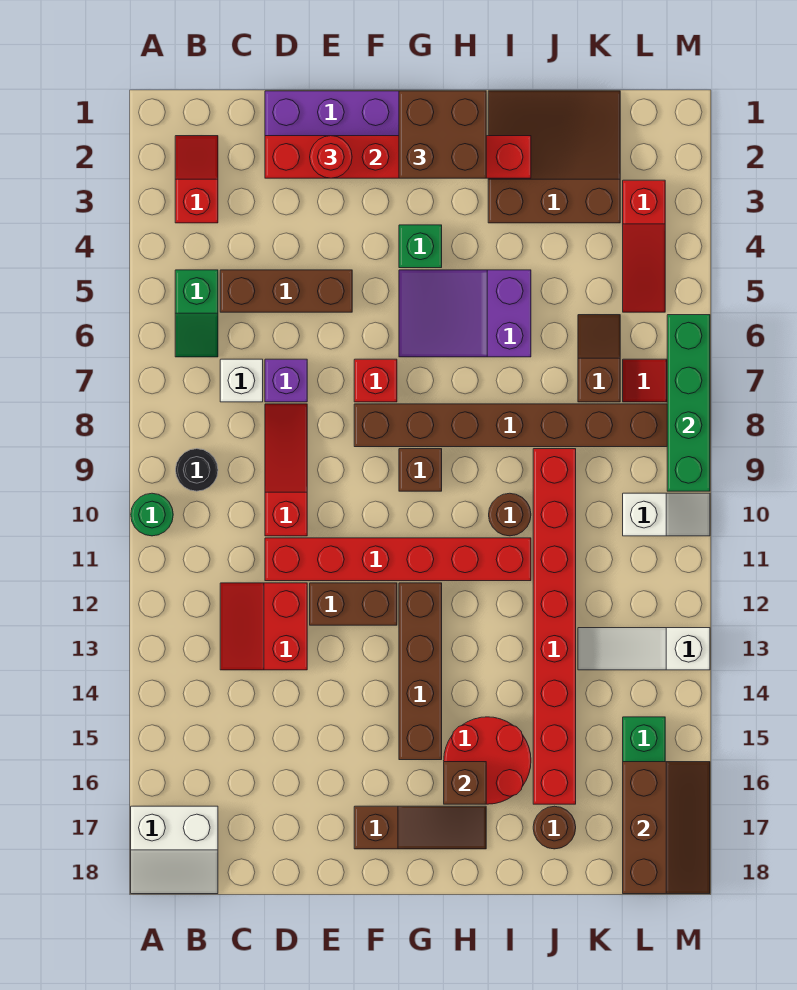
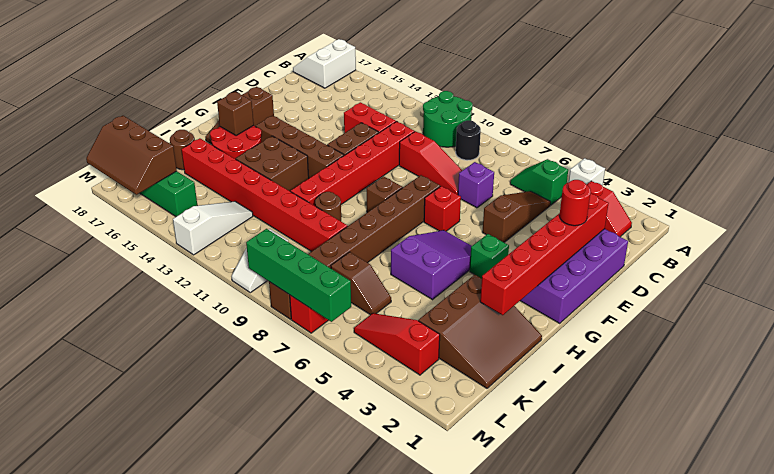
green 1x1 round brick [131,493,173,536] -> green 2x2 round brick [423,91,473,147]
brown 1x3 brick [220,270,352,312] -> brown 1x3 slope [482,191,551,242]
white 1x1 brick [220,359,263,402] -> white 1x1 brick moved to [569,158,605,186]
brown 2x2 brick [399,91,486,178] -> brown 2x2 brick moved to [236,136,309,192]

